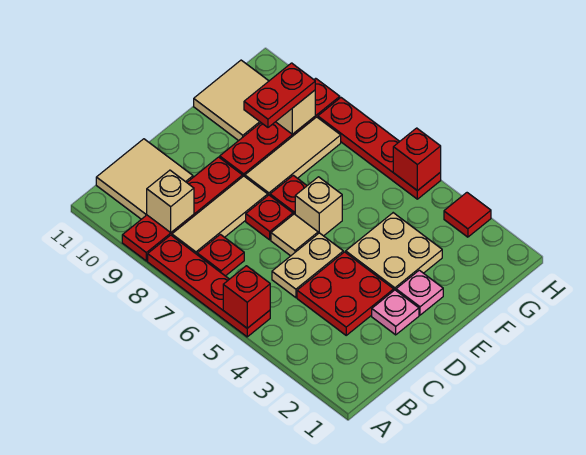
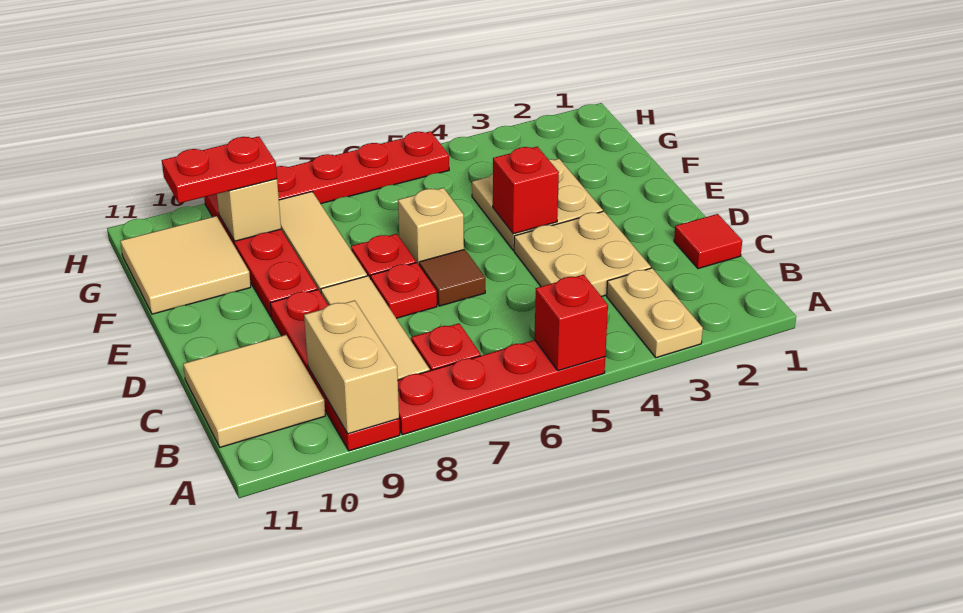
tan 1x1 brick [147,170,194,232] -> tan 1x2 brick [304,301,399,434]
red 2x2 plate [297,252,394,335] -> tan 2x2 plate [514,211,651,297]
tan 1x2 plate [272,233,343,298] -> tan 1x2 plate moved to [607,268,703,358]
pink 1x1 plate [372,290,419,335] -> none
tan 1x1 tile [271,214,318,256] -> brown 1x1 tile [419,249,485,306]
pink 1x1 plate [396,270,443,315] -> none
red 1x2 plate [244,63,315,127] -> red 1x2 plate turned to [162,136,277,203]
red 1x1 tile [444,193,491,237] -> red 1x1 tile moved to [674,214,742,269]
red 1x1 brick [393,128,441,191] -> red 1x1 brick moved to [493,147,559,234]

